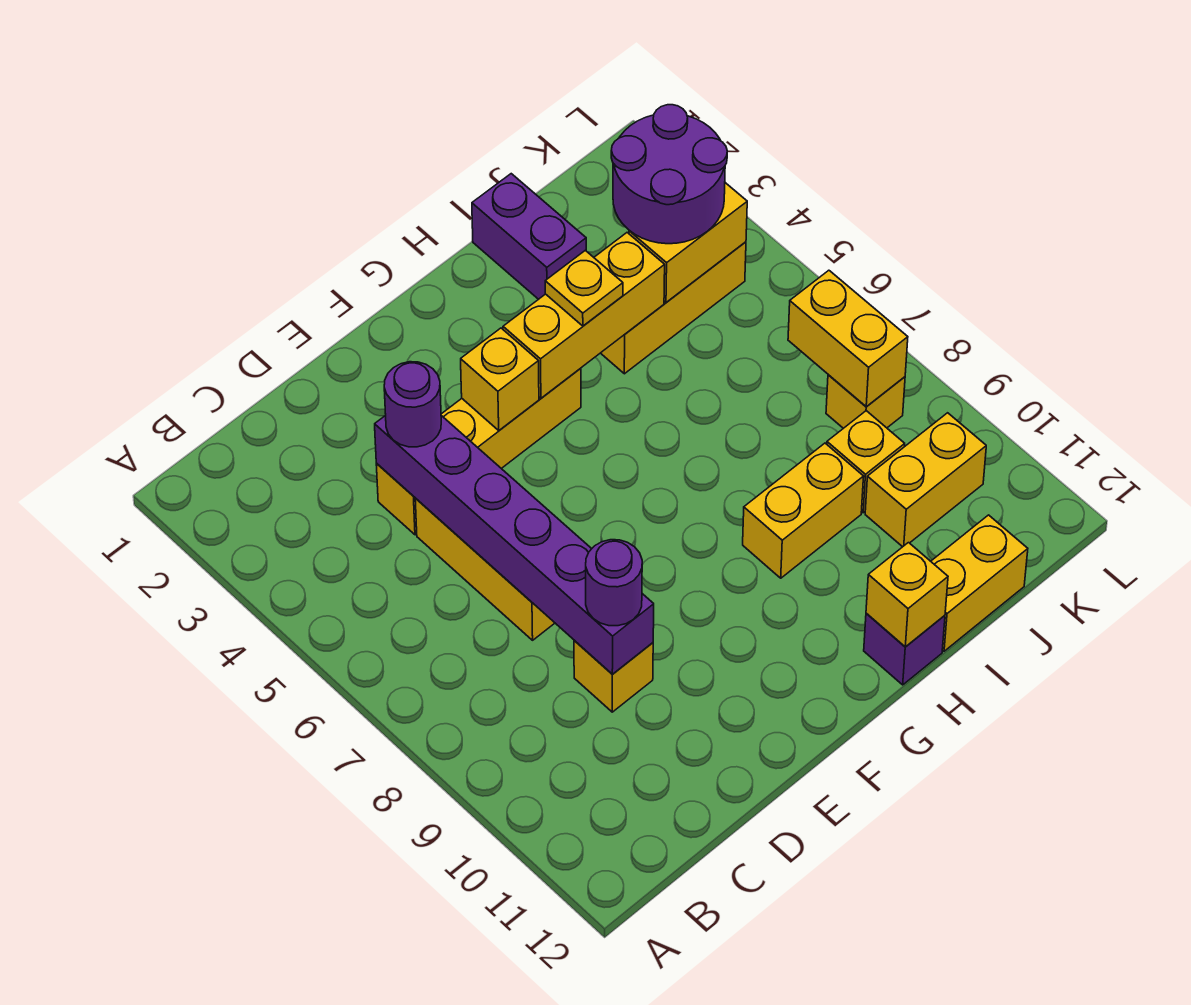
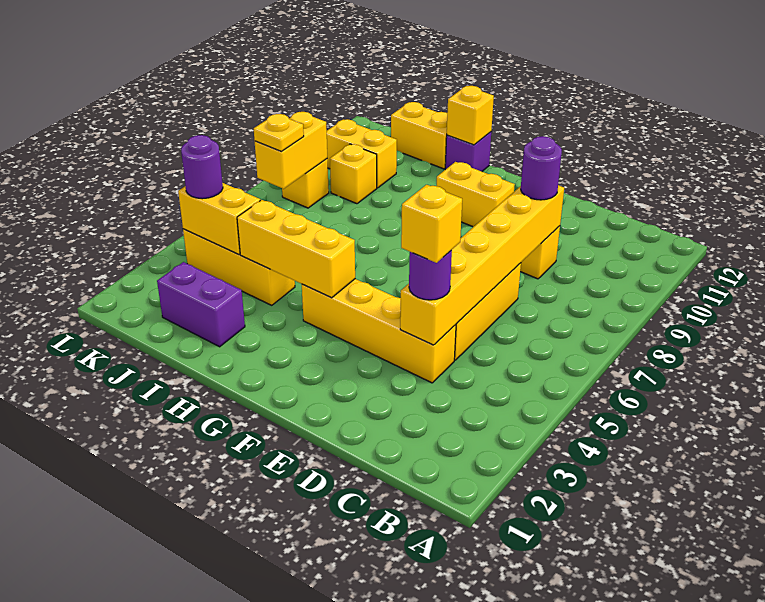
purple 1x6 brick [375,415,654,674] -> yellow 1x6 brick [400,185,564,345]
yellow 1x1 brick [461,328,539,430] -> yellow 1x1 brick moved to [401,185,462,263]
yellow 1x1 plate [545,250,623,326] -> yellow 1x1 plate moved to [254,114,304,151]
yellow 1x2 brick [743,443,864,578] -> yellow 1x2 brick moved to [437,162,515,227]
purple 1x2 brick [472,174,586,299] -> purple 1x2 brick turned to [157,262,245,347]
purple 2x2 round brick [611,105,727,244] -> purple 1x1 round brick [181,135,223,199]

